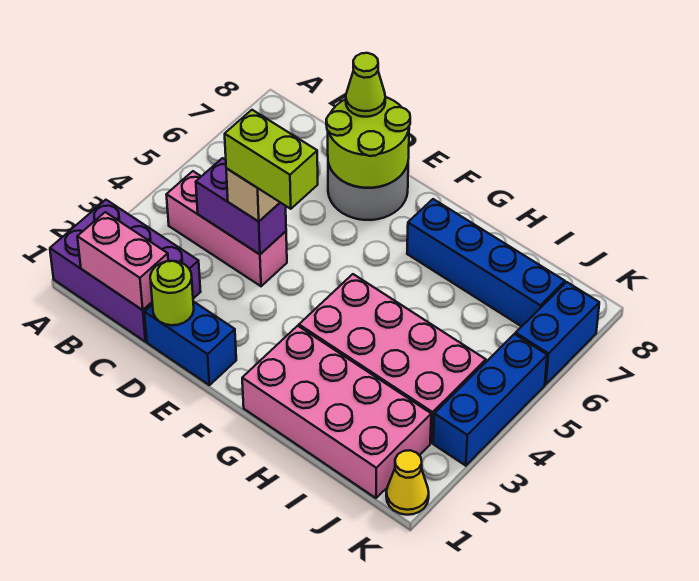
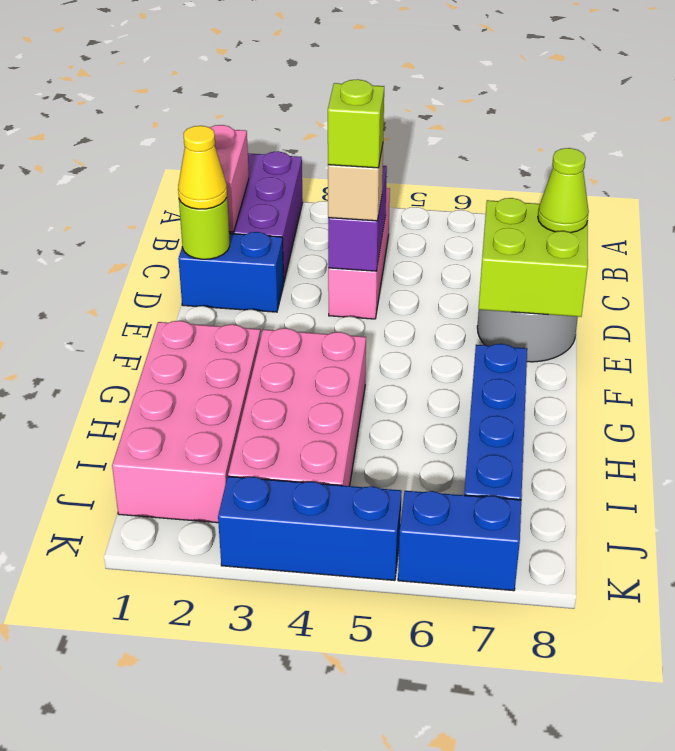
blue 1x2 brick [144,301,236,385] -> blue 1x2 brick turned to [178,232,284,312]
lime 1x2 brick [225,110,318,209] -> lime 1x1 brick [328,79,384,168]
lime 2x2 round brick [326,97,410,188] -> lime 2x2 brick [479,198,588,317]
yellow 1x1 cone [386,450,429,515] -> yellow 1x1 cone moved to [178,126,227,209]

